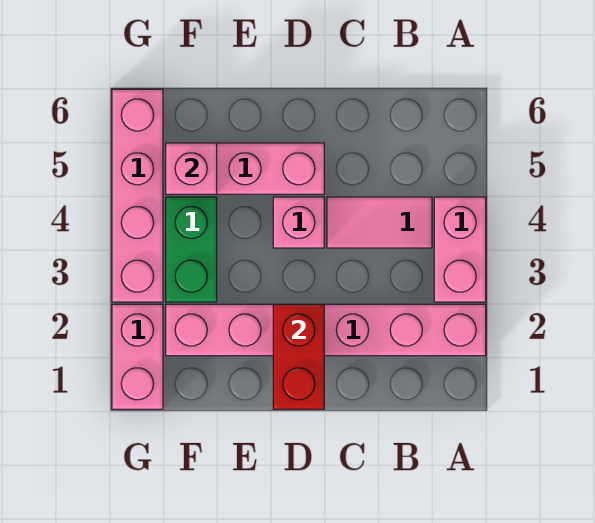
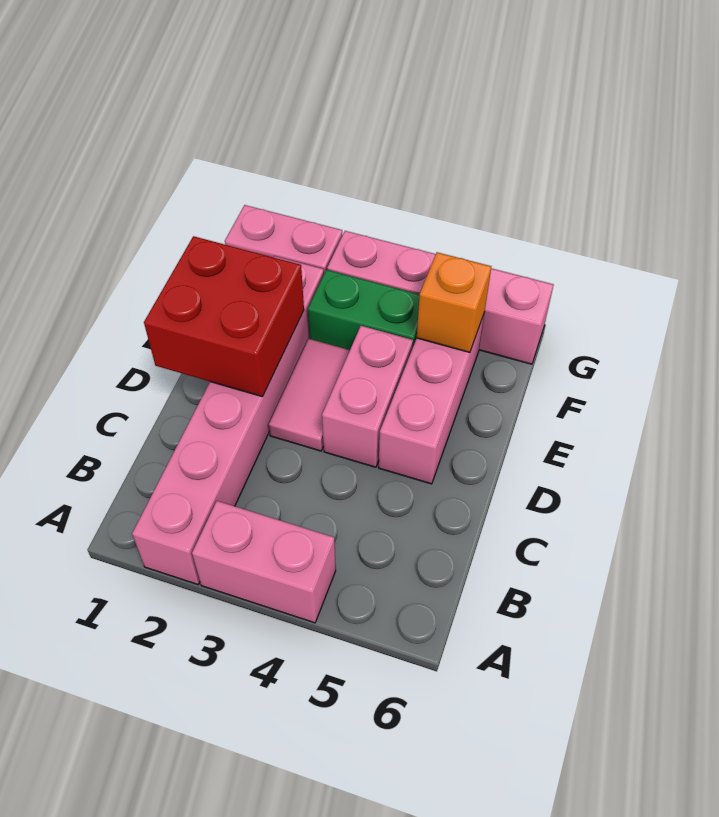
pink 1x2 tile [327,197,432,248] -> pink 1x2 tile moved to [269,339,350,451]
red 1x2 brick [273,304,324,409] -> red 2x2 brick [144,236,304,397]
pink 1x1 brick [273,197,324,248] -> pink 1x2 brick [322,326,413,467]
pink 1x1 brick [166,143,217,194] -> orange 1x1 brick [417,252,491,352]

